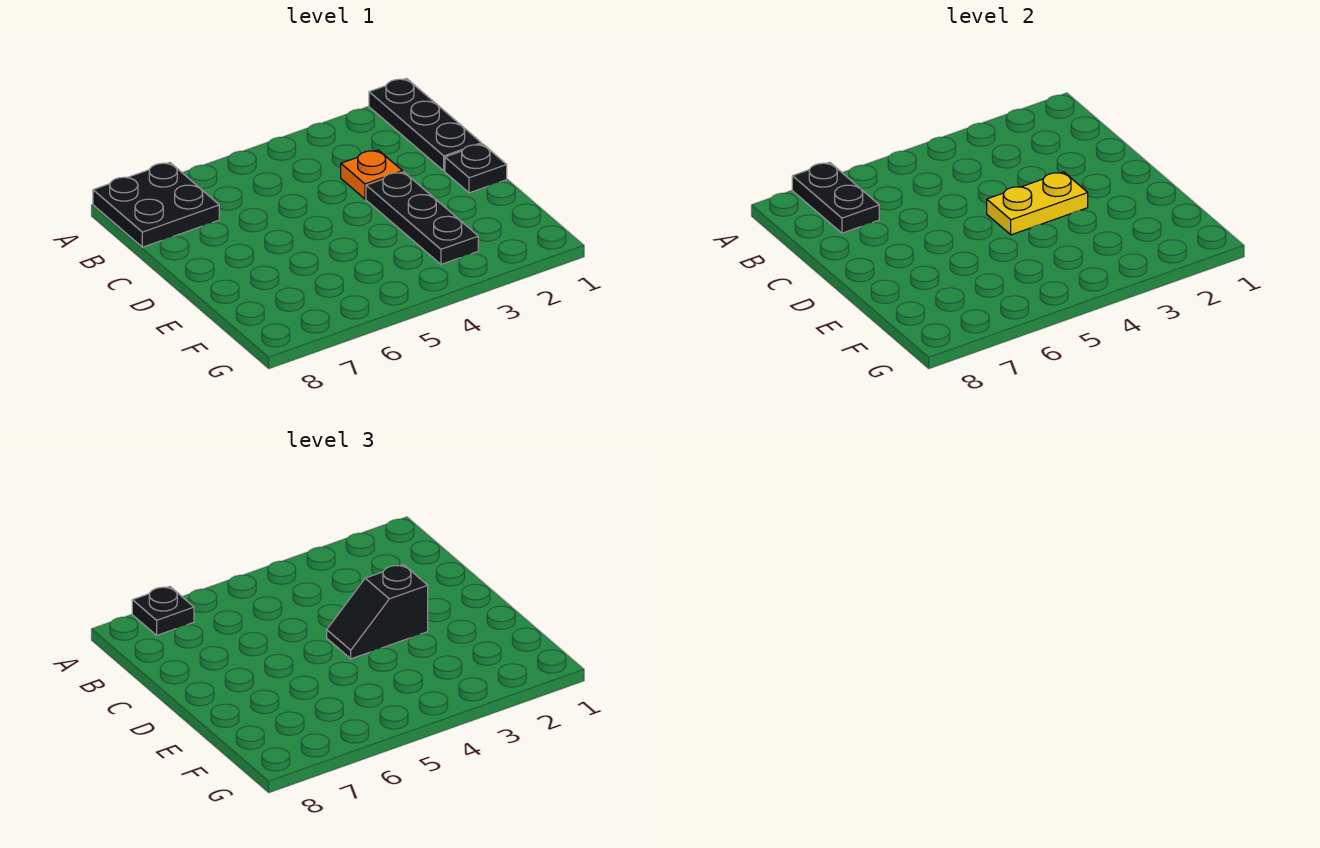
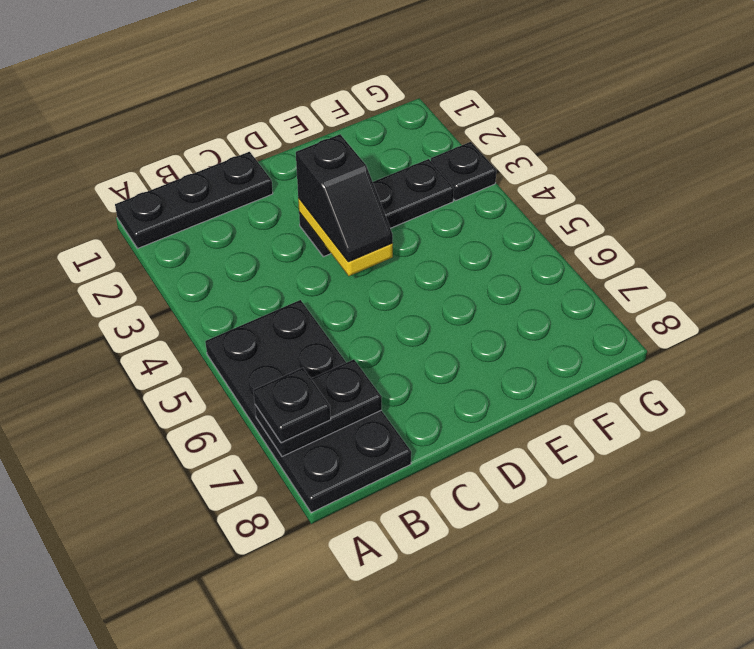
black 2x2 plate [93,163,219,247] -> black 2x4 plate [205,300,411,513]
orange 1x1 plate [341,150,402,199] -> none
black 1x1 plate [445,144,507,193] -> black 1x1 plate moved to [431,142,497,201]

